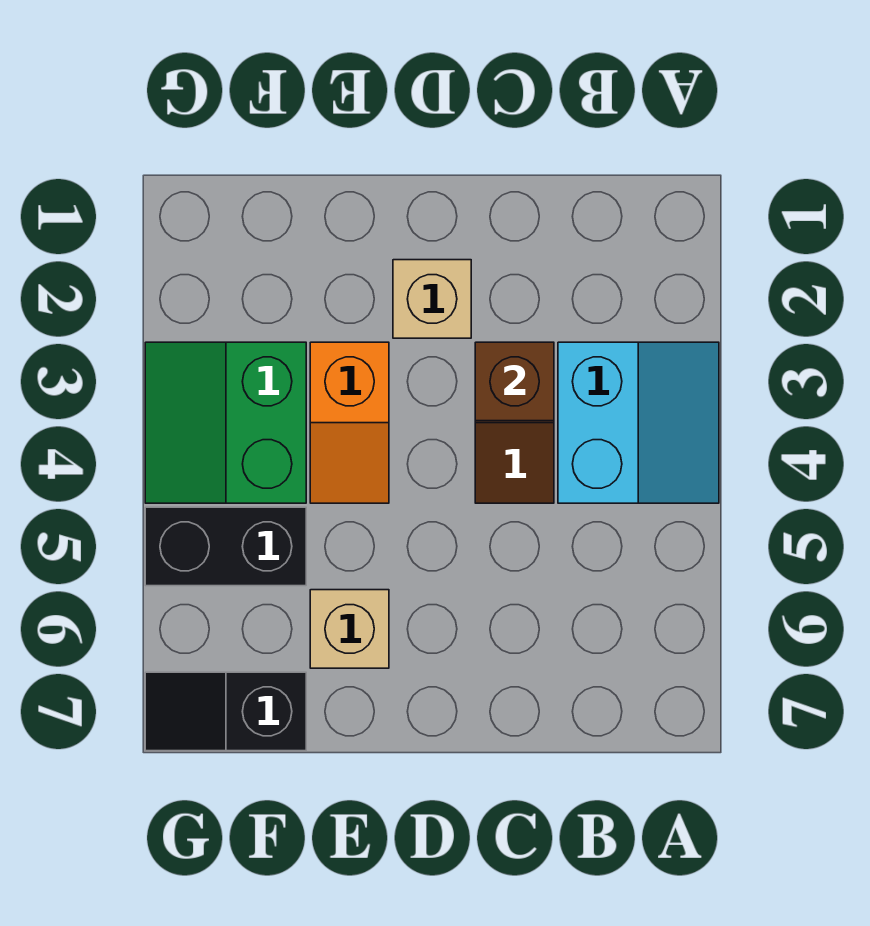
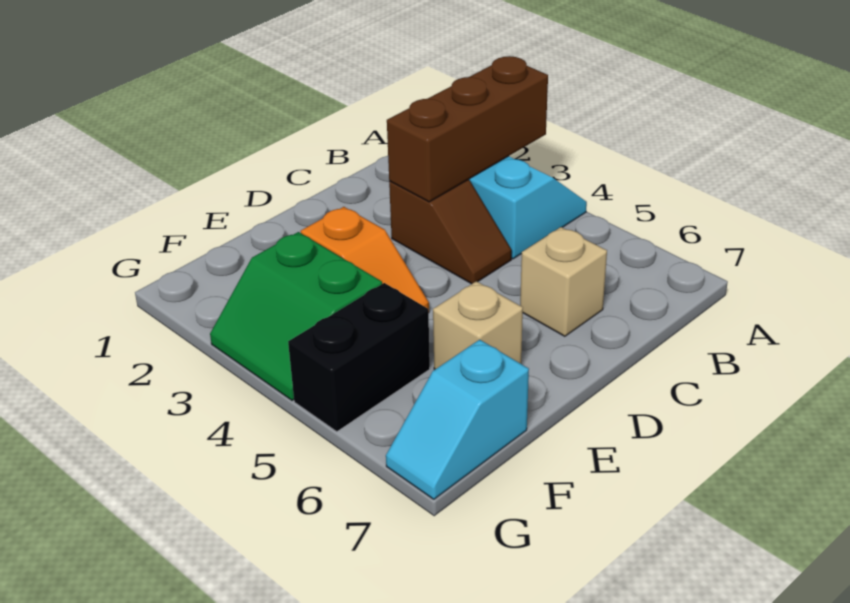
brown 1x1 brick [475,342,554,421] -> brown 1x3 brick [387,56,548,202]
tan 1x1 brick [393,260,471,338] -> tan 1x1 brick moved to [520,227,607,336]
black 1x2 slope [145,672,306,751] -> cyan 1x2 slope [386,339,529,499]

